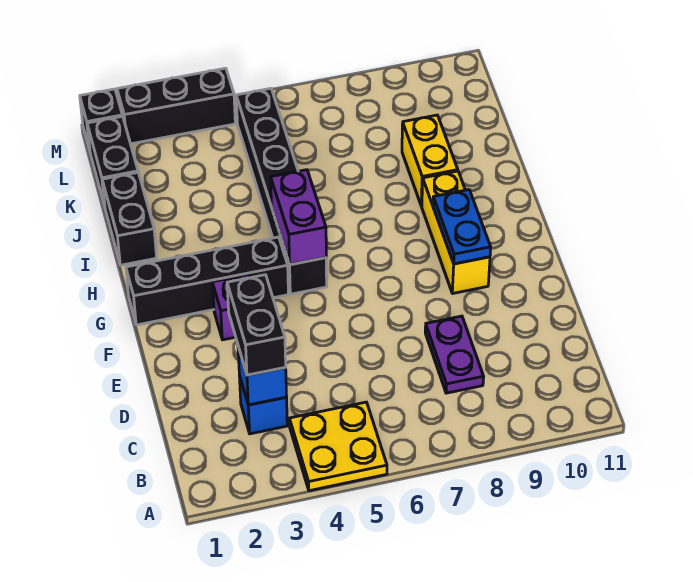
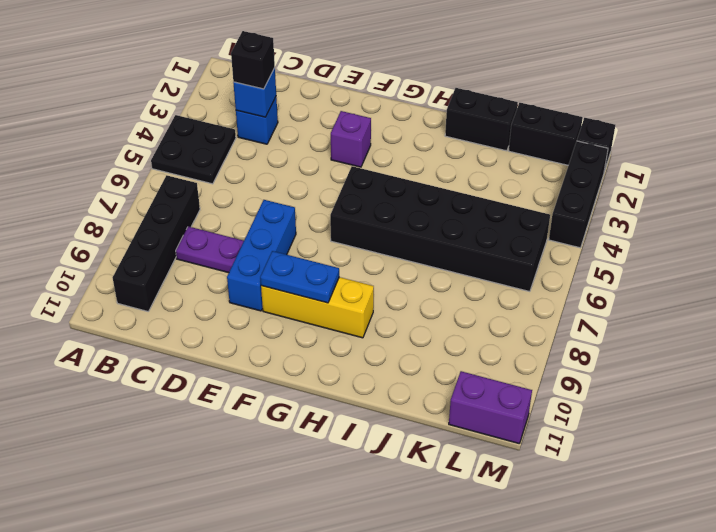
yellow 2x2 plate [289,402,387,491] -> black 2x2 plate [151,115,236,184]
black 1x2 brick [227,275,286,375] -> black 1x1 brick [231,31,275,89]
none -> blue 1x3 brick [227,200,296,311]
black 1x4 brick [126,237,288,325] -> black 1x4 brick moved to [113,175,200,312]
black 1x6 brick [236,88,327,294] -> black 2x6 brick [330,166,550,292]
purple 1x2 brick [271,170,326,265] -> purple 1x2 brick moved to [449,371,532,443]
yellow 1x2 brick [402,115,458,206] -> none

